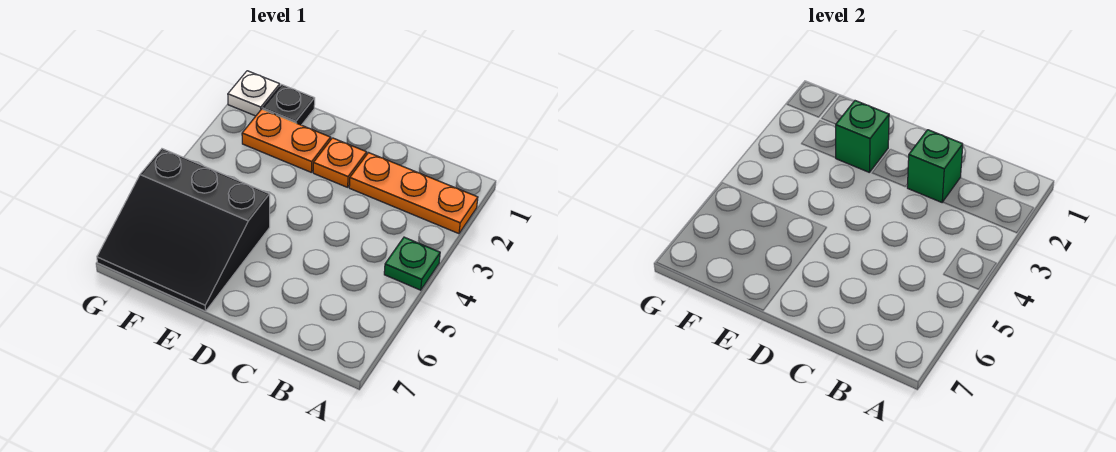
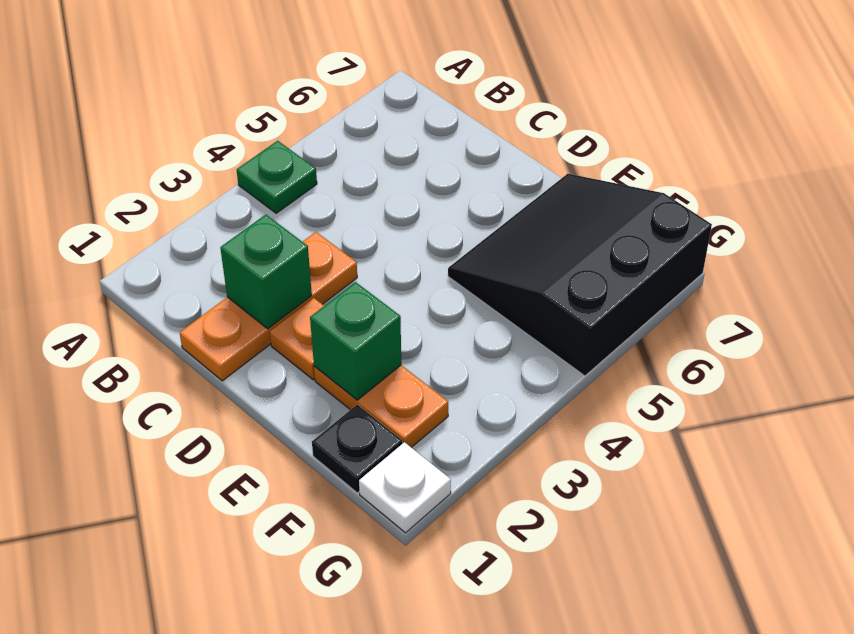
orange 1x3 plate [349,153,478,234] -> orange 1x3 plate turned to [180,232,357,381]
black 3x3 slope [97,149,270,311] -> black 3x3 slope turned to [448,174,712,376]

